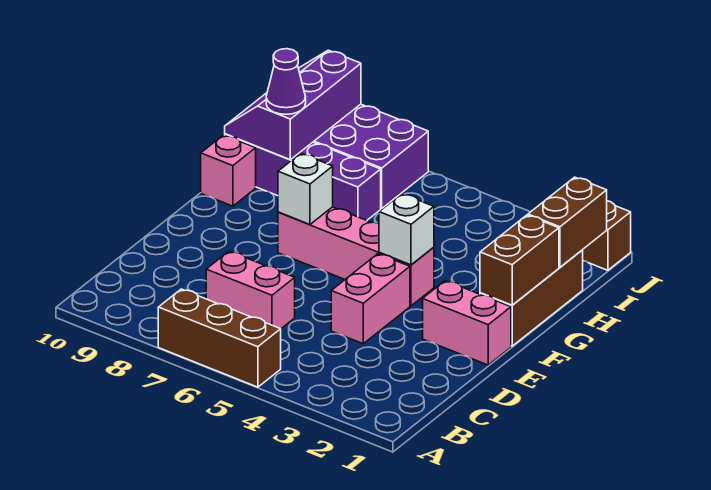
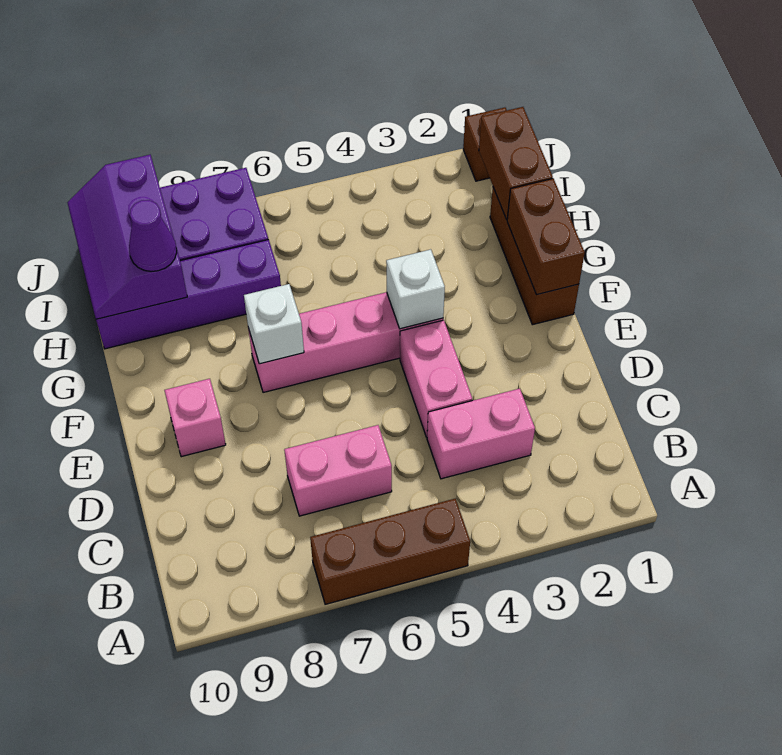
pink 1x2 brick [423,281,511,365] -> pink 1x2 brick moved to [427,389,535,479]
pink 1x1 brick [201,135,256,206] -> pink 1x1 brick moved to [164,379,226,457]

